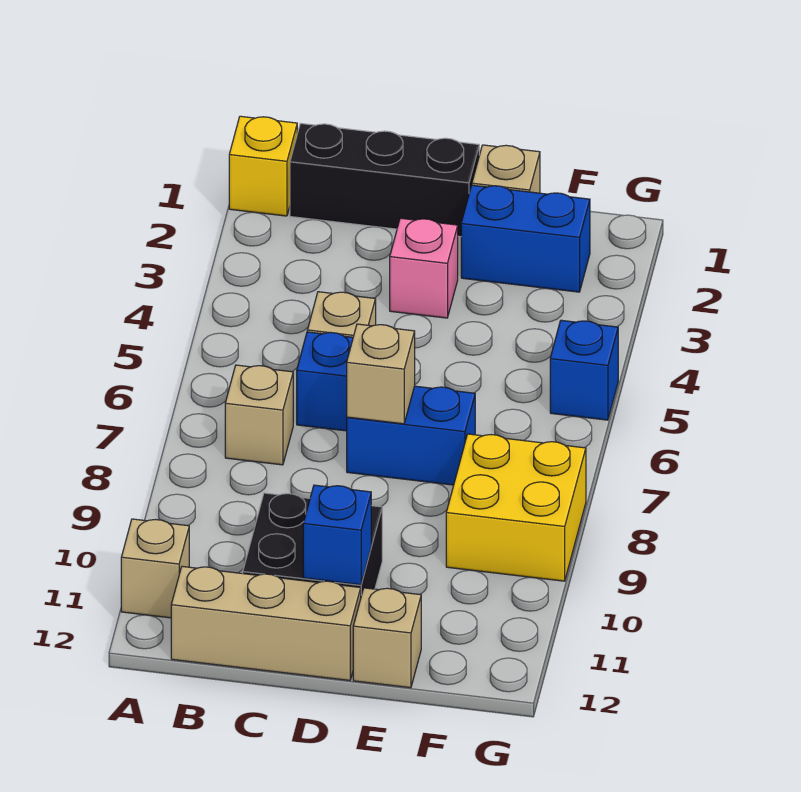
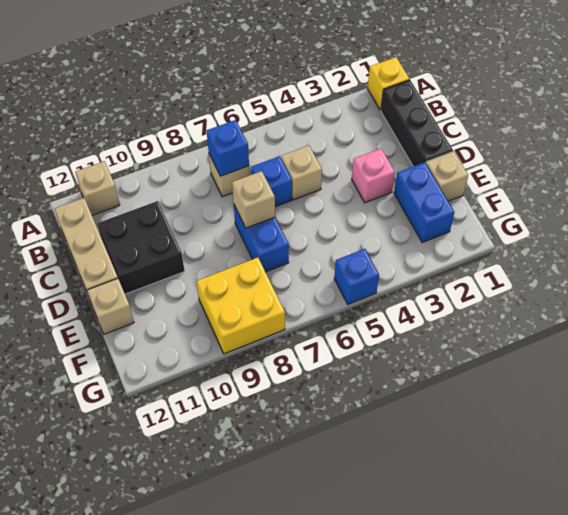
blue 1x1 brick [303,485,371,585] -> blue 1x1 brick moved to [207,120,249,176]

